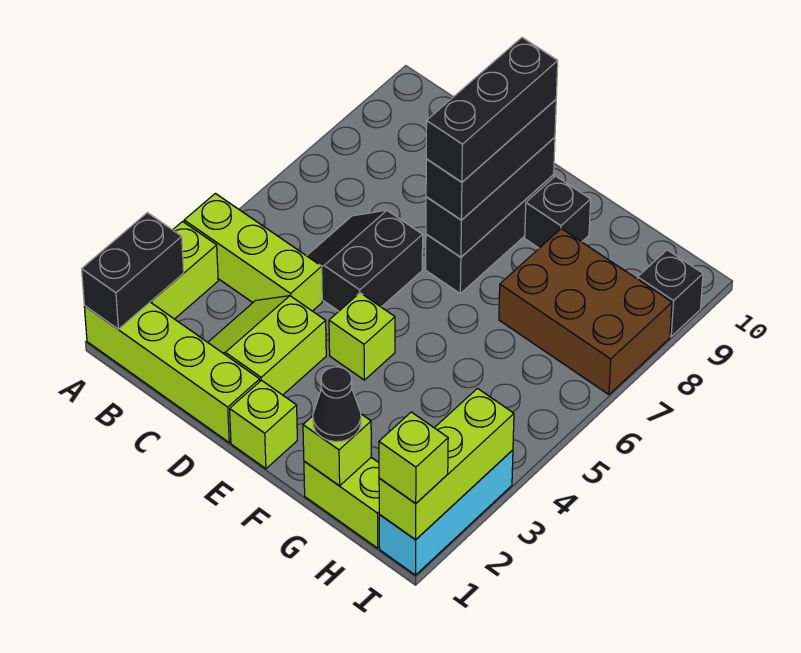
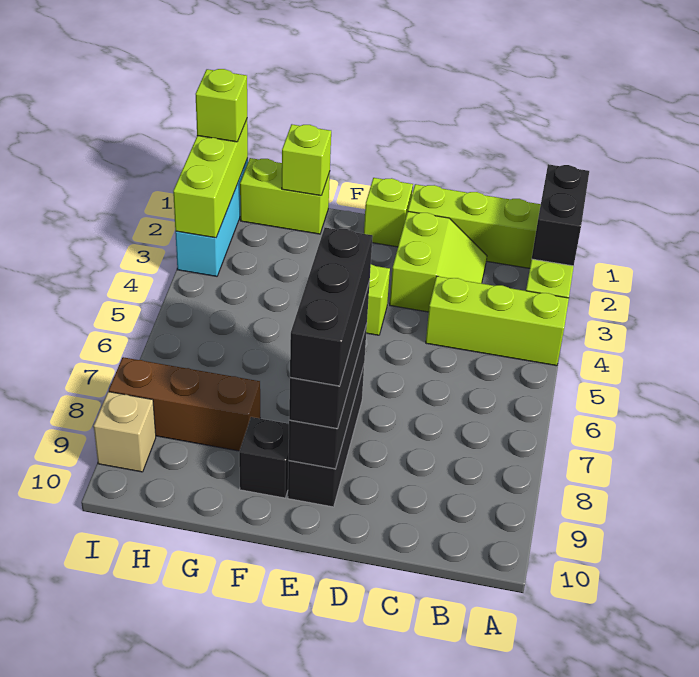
black 2x2 slope [307,210,423,311] -> none
black 1x1 cone [313,367,361,442] -> none
brown 2x3 brick [499,229,672,395] -> brown 1x3 brick [109,357,260,451]
black 1x1 brick [638,250,703,336] -> tan 1x1 brick [94,392,156,472]

